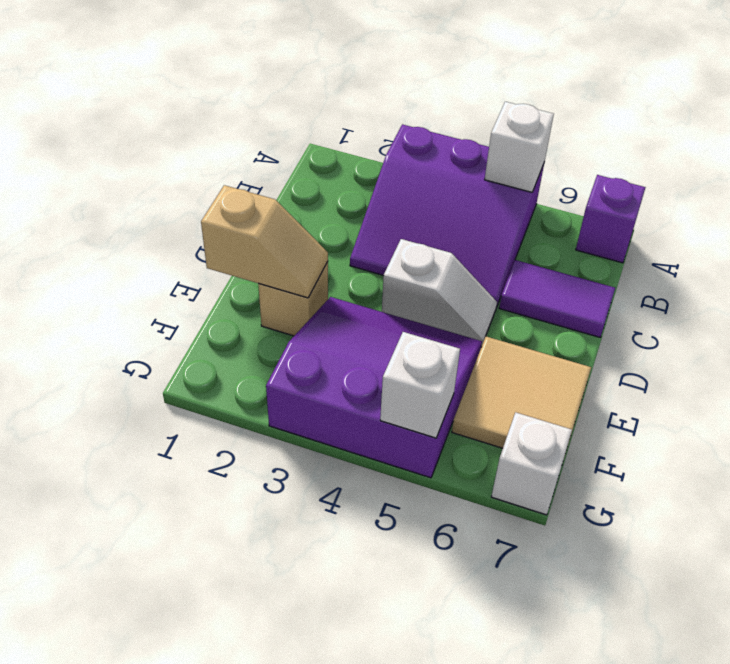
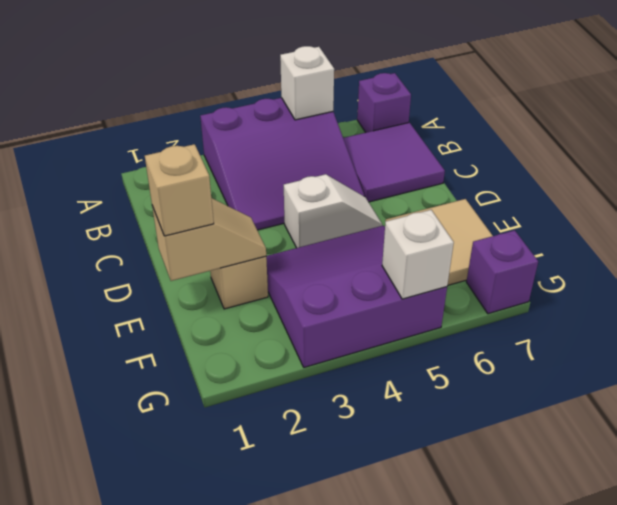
purple 1x2 tile [499,260,615,337] -> purple 2x2 tile [343,122,445,202]
none -> tan 1x1 brick [145,144,214,236]
white 1x1 brick [491,412,572,515] -> purple 1x1 brick [466,230,538,314]

